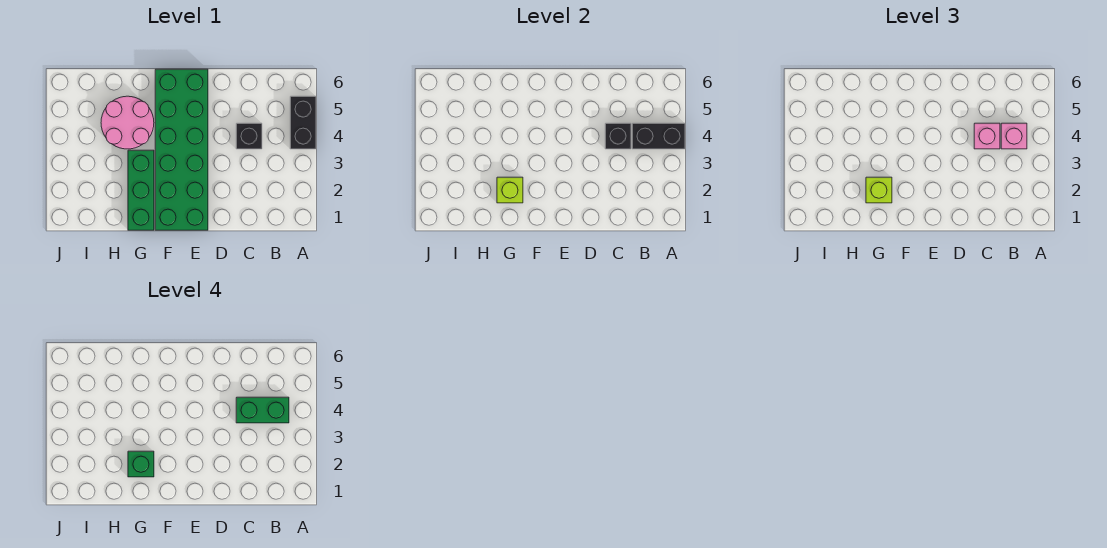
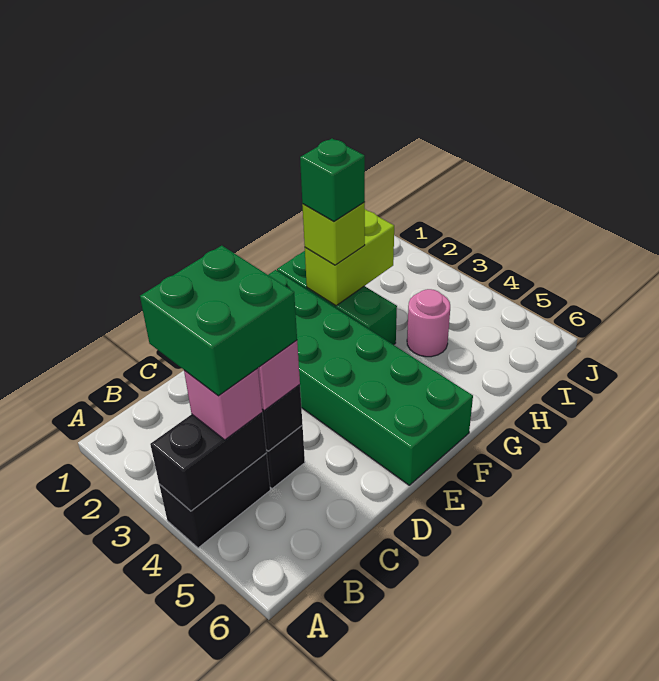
black 1x2 brick [290,96,316,149] -> black 1x2 brick turned to [159,453,270,548]
green 1x2 brick [236,397,289,423] -> green 2x2 brick [140,246,297,396]
lime 1x1 brick [497,177,523,203] -> lime 1x2 brick [305,209,394,306]
pink 2x2 round brick [101,96,154,149] -> pink 1x1 round brick [407,289,450,357]

